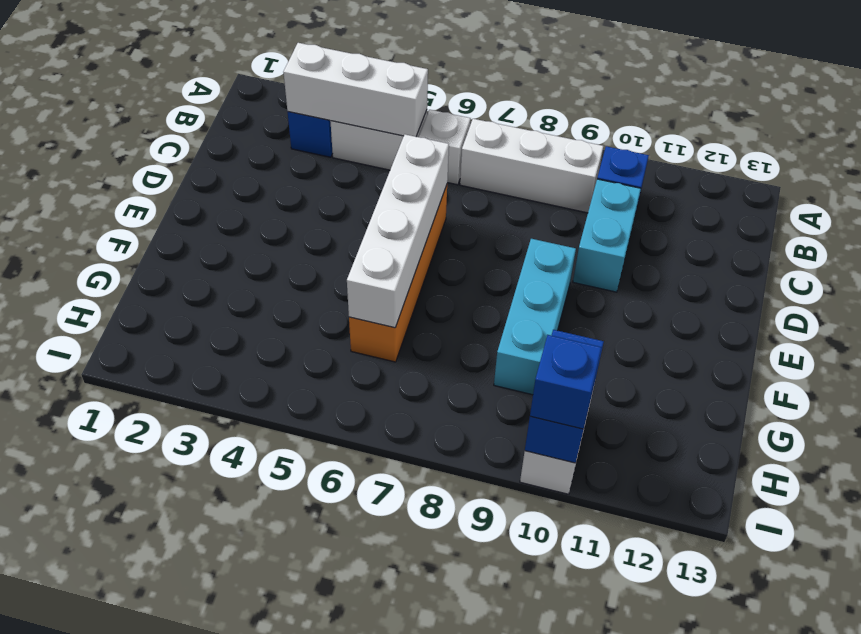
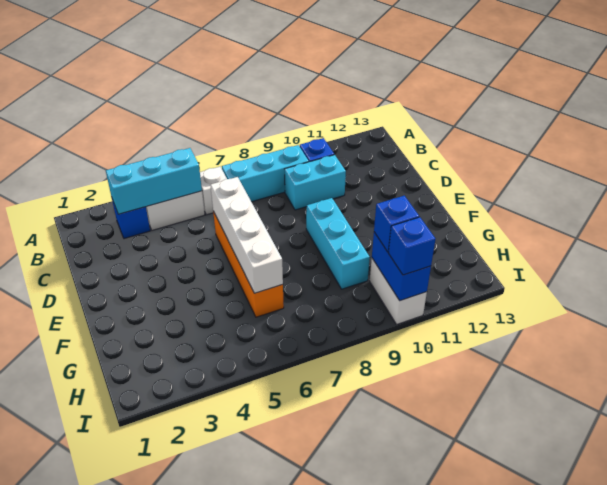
white 1x3 brick [283,43,428,136] -> cyan 1x3 brick [106,148,202,214]
white 1x3 brick [460,119,603,213] -> cyan 1x3 brick [222,145,309,202]
cyan 1x2 brick [573,179,641,292] -> cyan 1x2 brick turned to [285,154,346,210]
none -> blue 1x1 brick [374,196,419,252]

